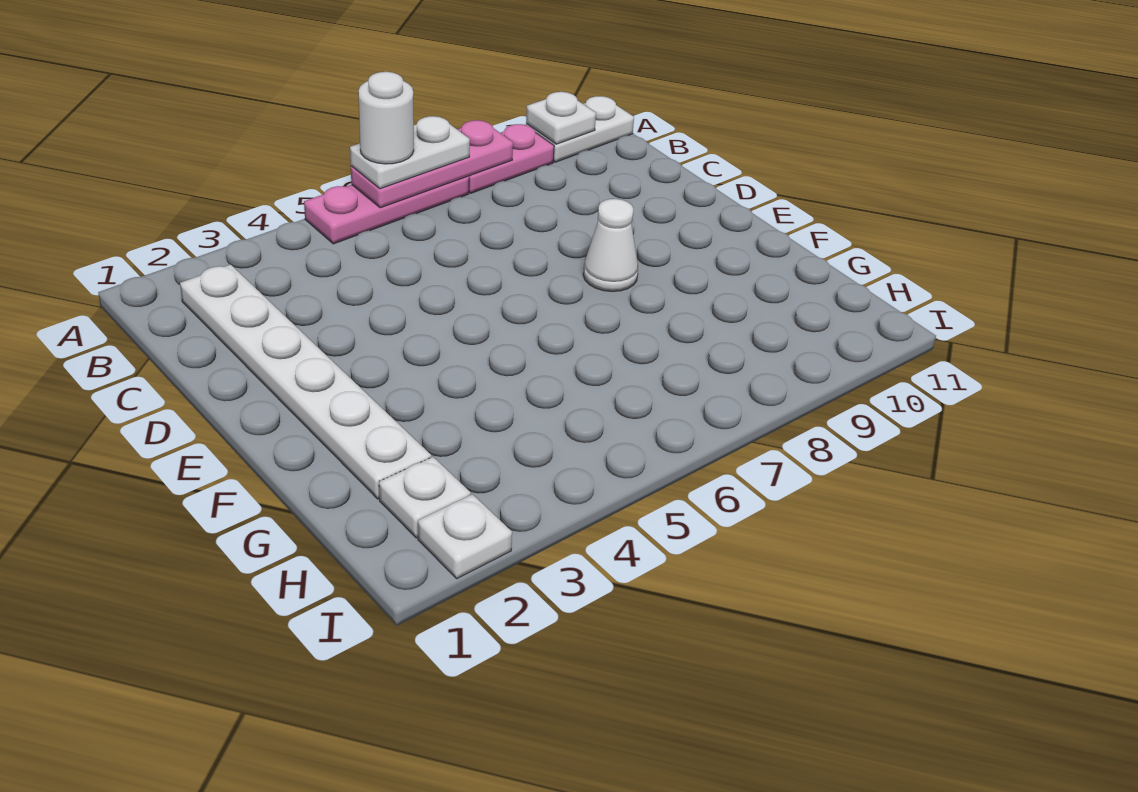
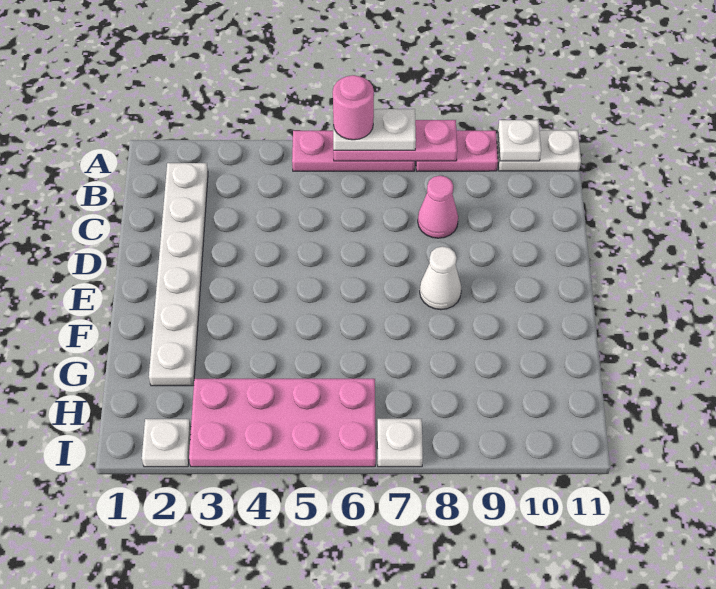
white 1x1 round brick [358,72,414,164] -> pink 1x1 round brick [333,75,374,140]
none -> pink 1x1 cone [418,176,458,238]
white 1x1 plate [379,457,471,538] -> white 1x1 plate moved to [377,419,423,467]
none -> pink 2x4 plate [189,379,376,467]

